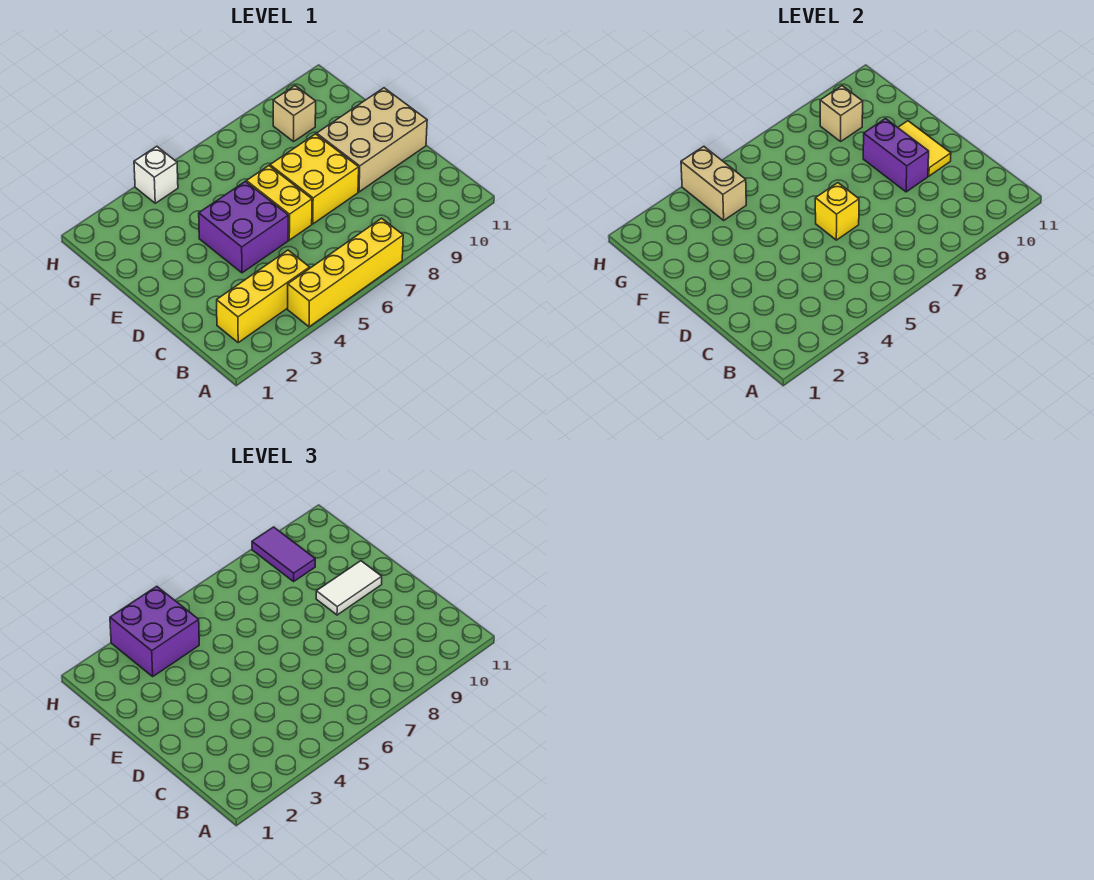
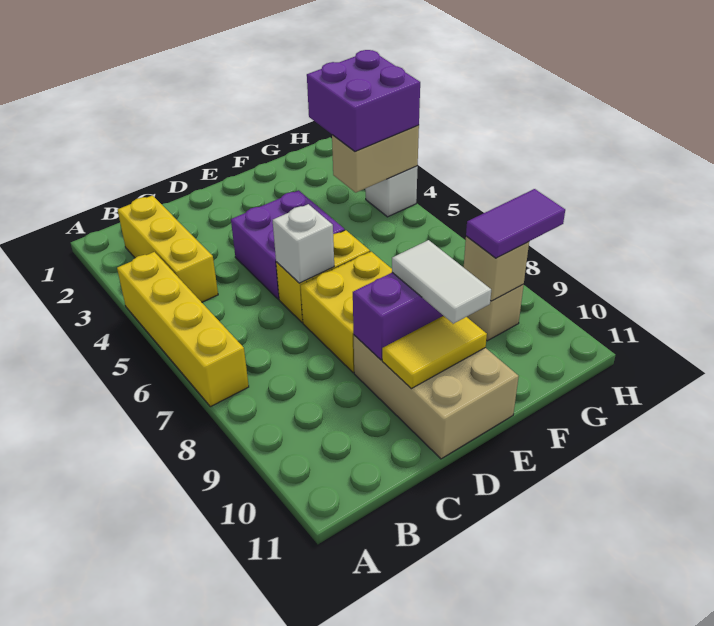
yellow 1x1 brick [815,183,859,240] -> white 1x1 brick [273,204,334,283]

